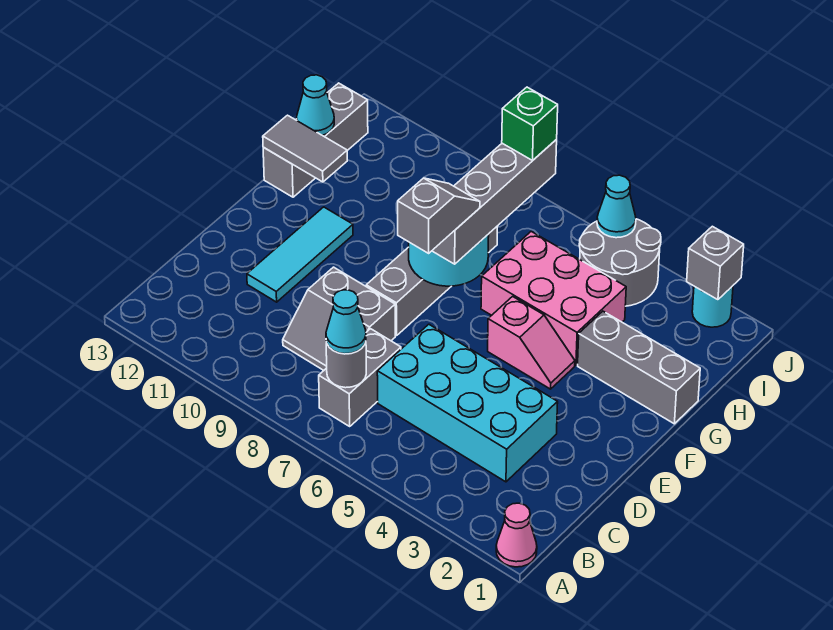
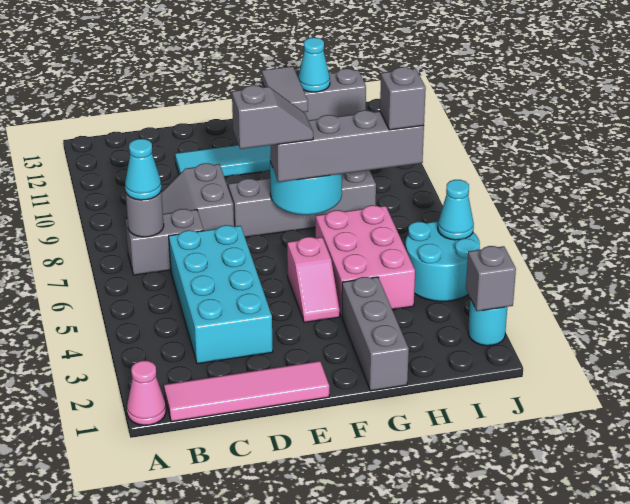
none -> pink 1x4 tile [164,361,329,422]
grey 2x2 round brick [579,219,661,306] -> cyan 2x2 round brick [405,221,480,301]
green 1x1 brick [502,87,558,160] -> grey 1x1 brick [380,67,426,130]

